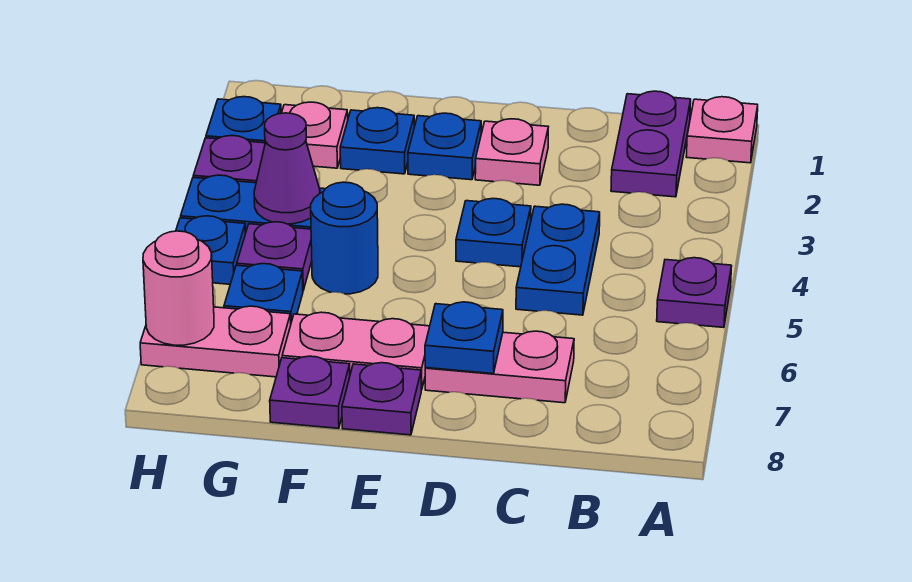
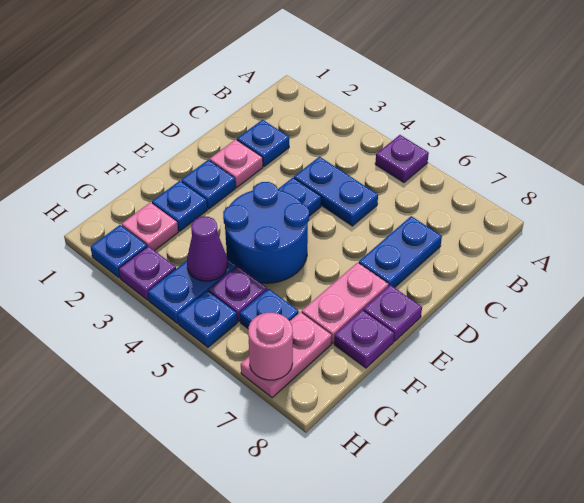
pink 1x1 plate [686,97,758,163] -> none
purple 1x2 plate [611,91,691,197] -> none
pink 1x2 plate [425,331,574,403] -> blue 1x2 plate [359,216,442,288]
blue 1x1 plate [425,302,503,374] -> blue 1x1 plate moved to [237,120,289,166]
blue 1x1 round brick [311,182,378,294] -> blue 2x2 round brick [223,182,309,283]

